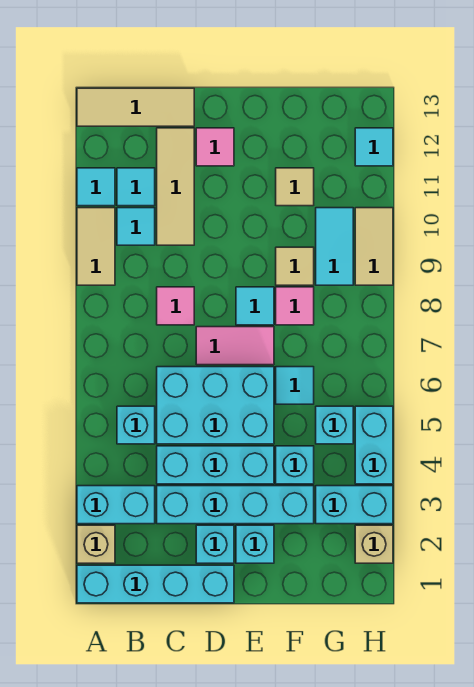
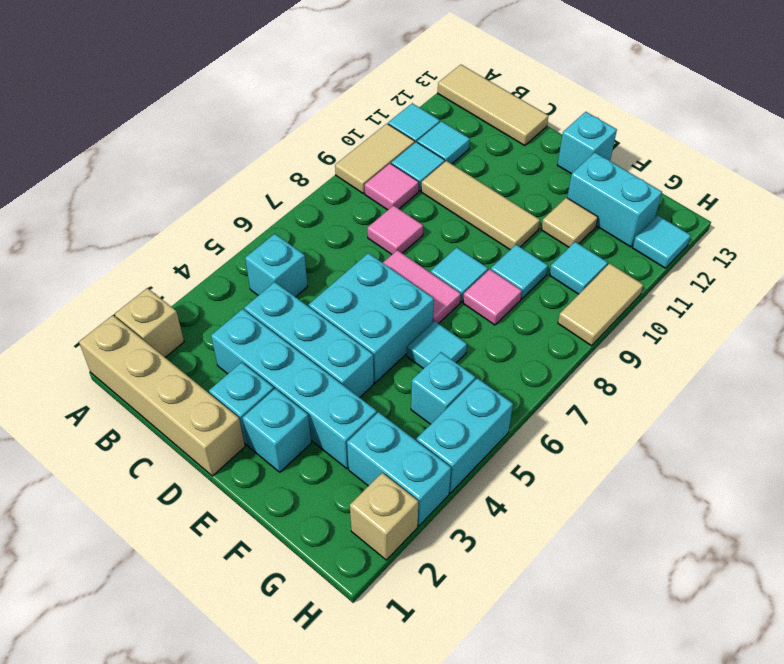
cyan 1x4 brick [77,565,234,603] -> tan 1x4 brick [79,315,245,476]
cyan 1x2 brick [77,486,155,524] -> cyan 1x2 brick moved to [567,153,662,247]
cyan 2x3 brick [157,367,274,444] -> cyan 2x2 brick [309,253,434,383]
tan 1x3 tile [157,128,194,245] -> tan 1x3 tile turned to [421,161,540,250]
pink 1x1 tile [196,128,234,166] -> pink 1x1 tile moved to [365,163,419,210]
cyan 1x1 brick [276,446,314,484] -> cyan 1x1 brick moved to [557,112,617,174]
tan 1x1 tile [276,247,314,285] -> cyan 1x1 tile [491,245,548,299]
cyan 1x2 tile [316,208,353,285] -> cyan 1x1 tile [549,242,608,294]

